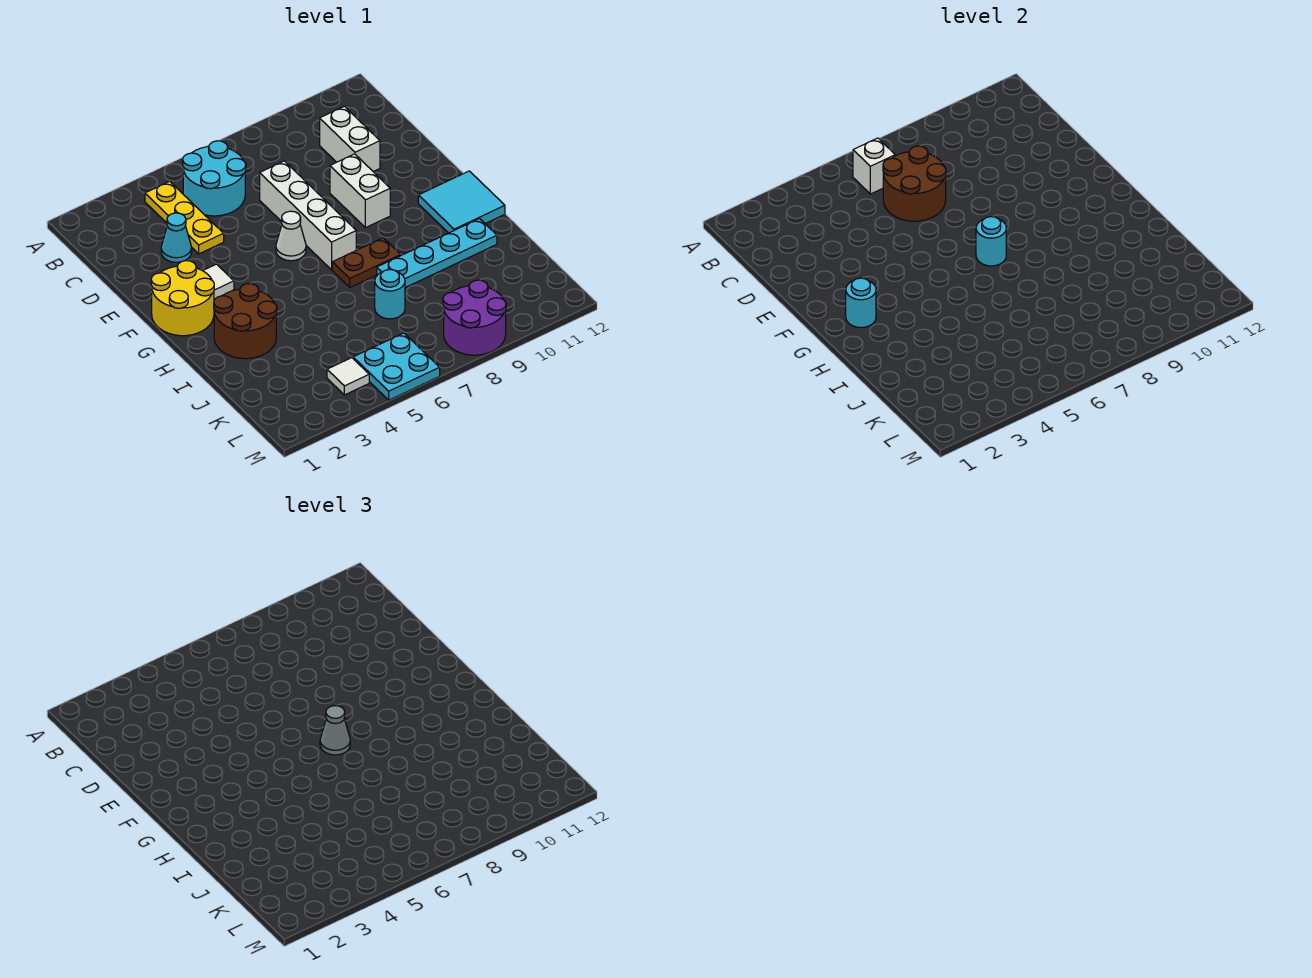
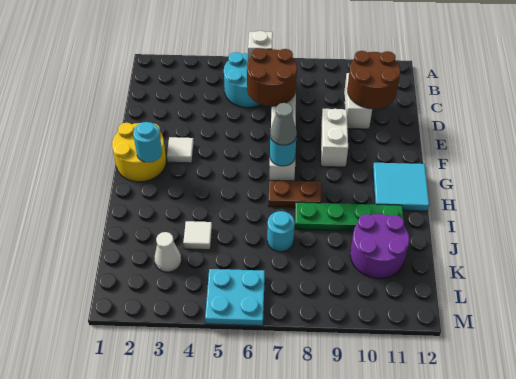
yellow 1x3 plate [145,181,224,254] -> none
cyan 1x1 cone [161,213,192,262] -> none
white 1x1 cone [276,211,306,261] -> white 1x1 cone moved to [154,232,181,272]
brown 2x2 round brick [214,284,277,359] -> brown 2x2 round brick moved to [347,51,400,109]
cyan 1x4 plate [377,219,497,288] -> green 1x4 plate [295,202,403,231]
white 1x1 tile [327,358,369,395] -> white 1x1 tile moved to [183,221,212,250]
purple 2x2 round brick [443,280,506,355] -> purple 2x2 round brick moved to [350,214,409,279]

